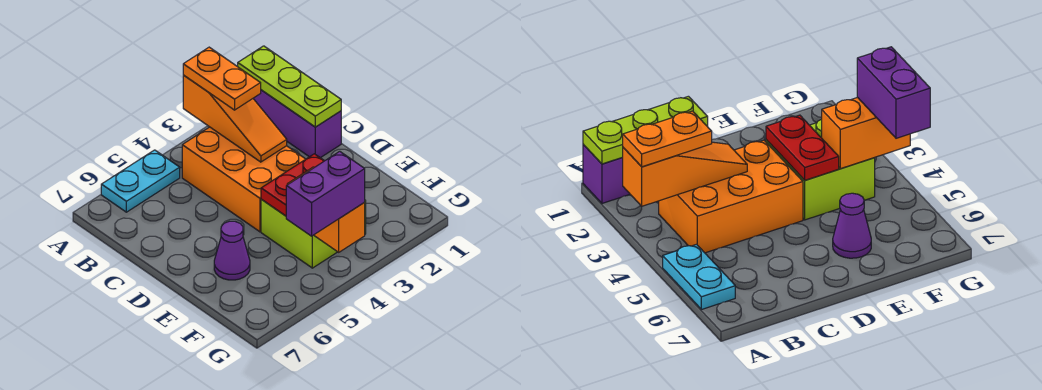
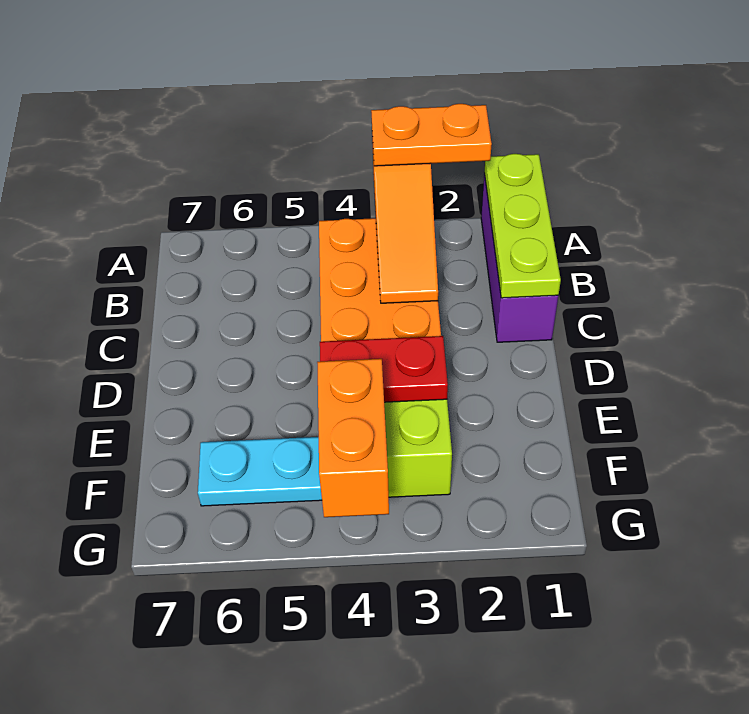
orange 1x2 plate [183,47,261,110] -> orange 1x2 plate turned to [371,104,492,166]
cyan 1x2 plate [101,150,180,212] -> cyan 1x2 plate moved to [198,437,322,506]
purple 1x1 cone [214,221,250,280] -> none
purple 1x2 brick [286,151,365,236] -> none

